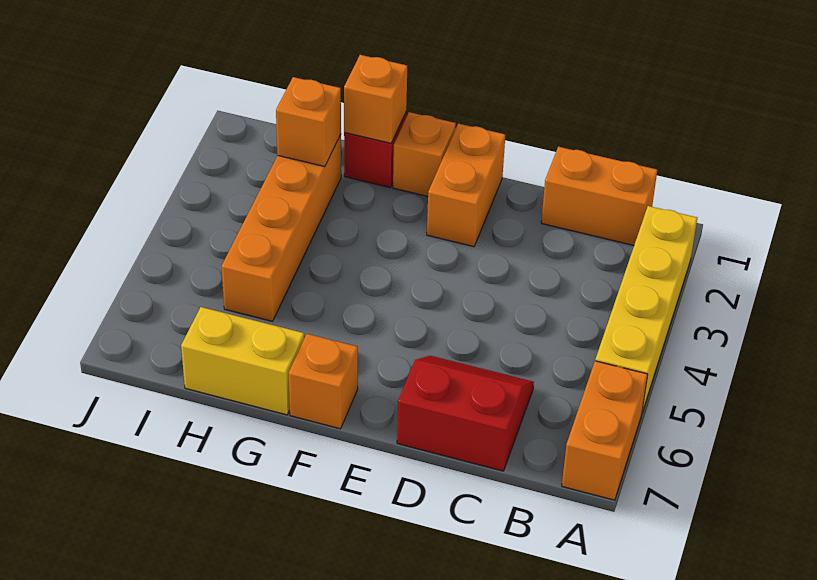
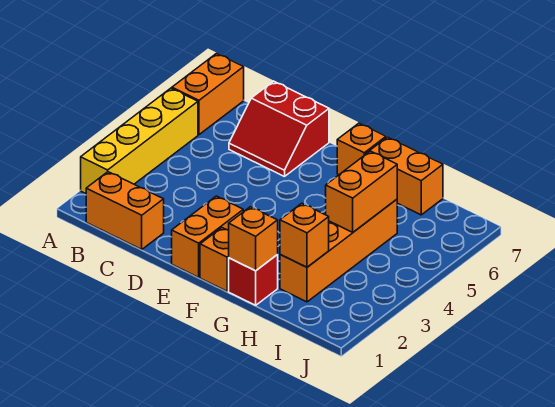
yellow 1x2 brick [181,307,304,415] -> orange 1x2 brick [366,137,443,215]
none -> orange 1x2 brick [326,151,397,232]

